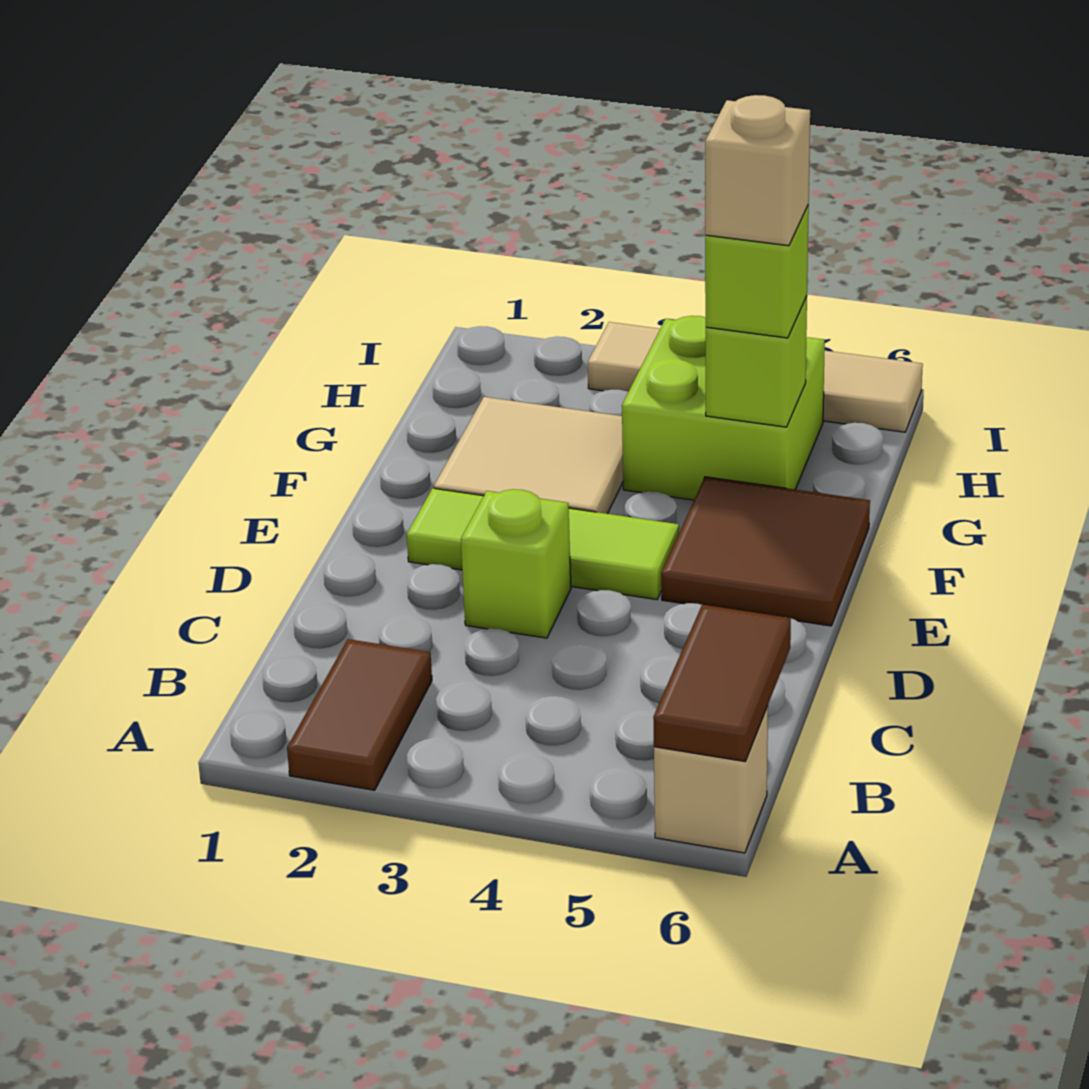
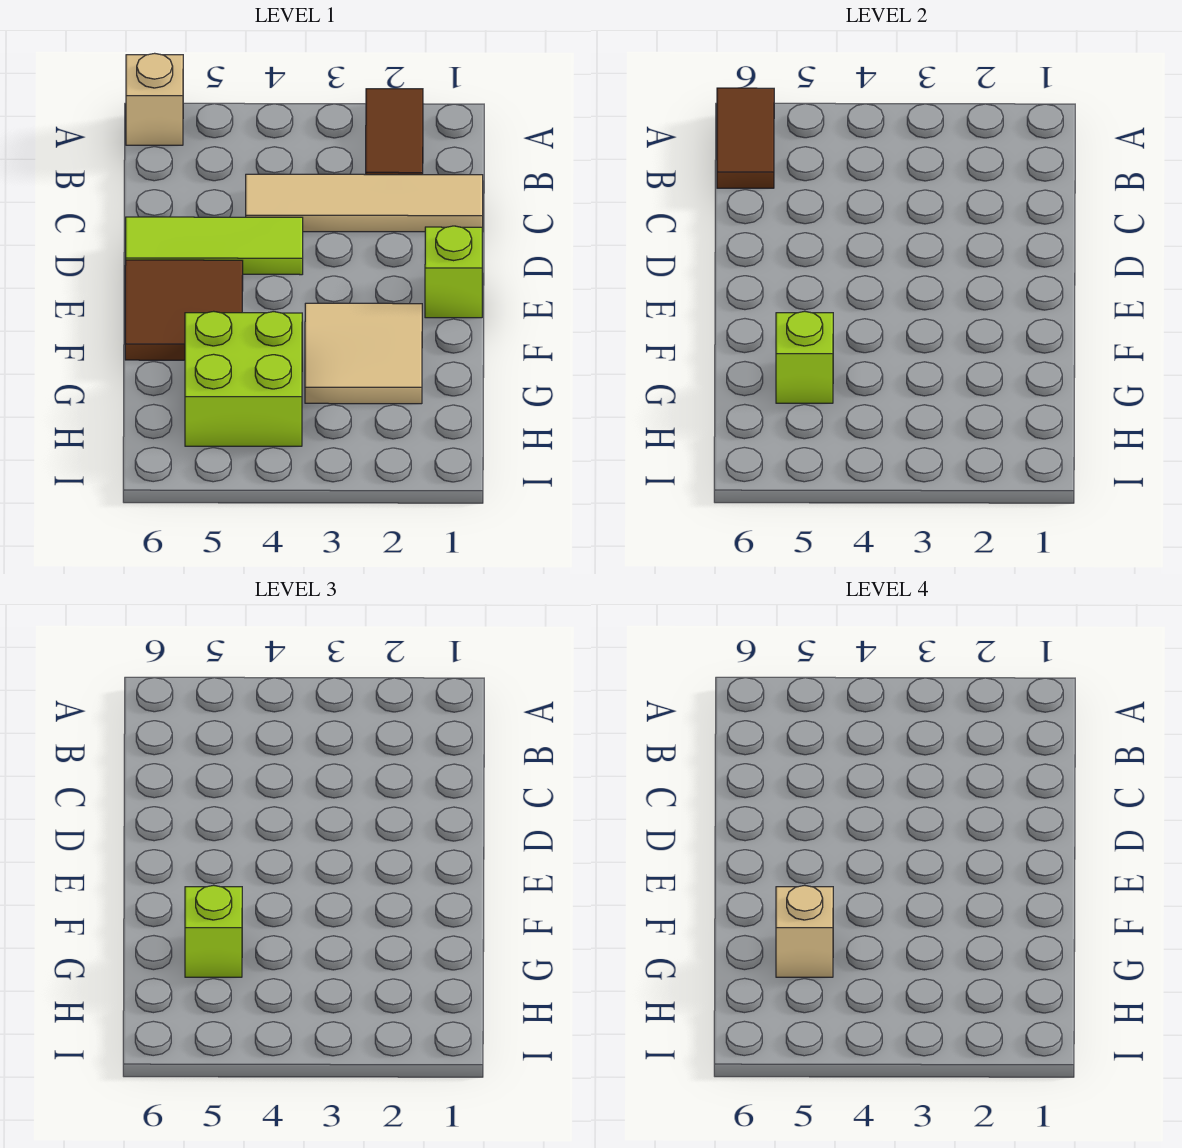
lime 1x1 brick [461,489,571,638] -> lime 1x1 brick moved to [425,226,482,318]
lime 1x3 tile [407,488,679,600] -> lime 1x3 tile moved to [126,217,303,275]
tan 1x4 tile [588,322,923,432] -> tan 1x4 tile moved to [246,174,483,232]

